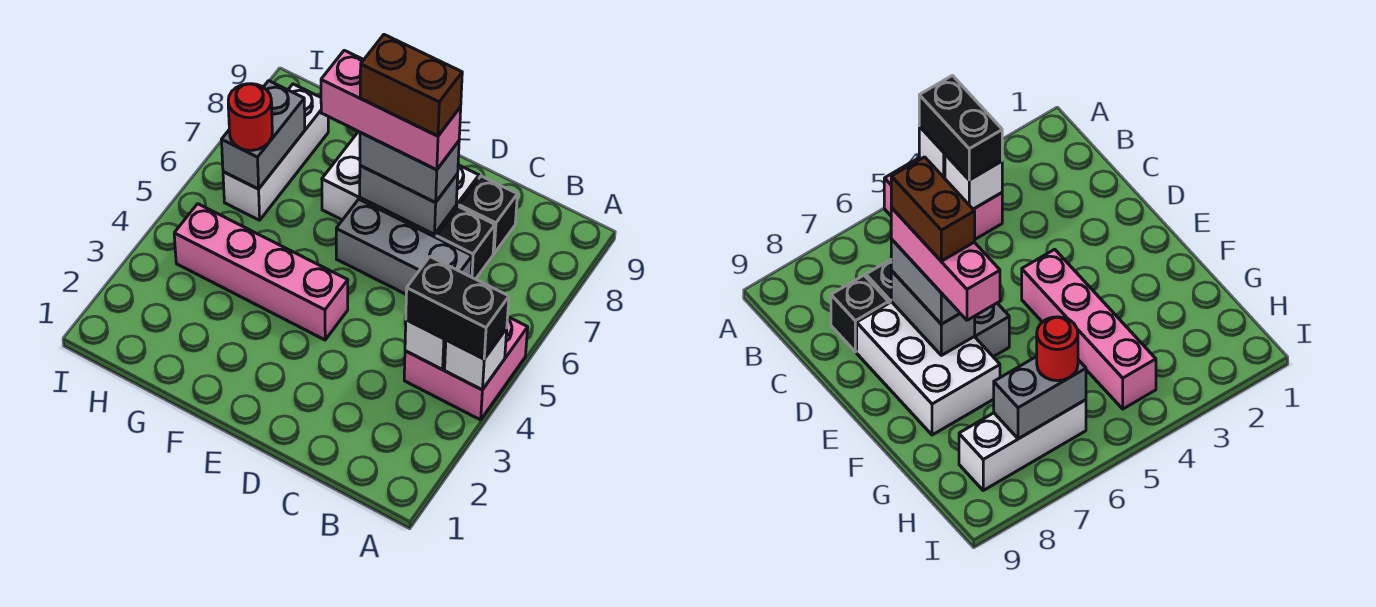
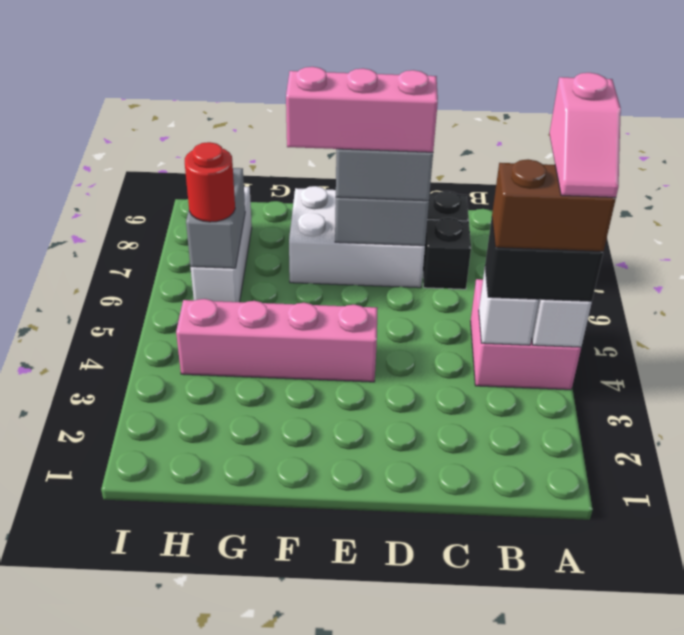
none -> pink 1x2 slope [549,73,621,197]
grey 1x3 brick [336,199,472,294] -> none
brown 1x2 brick [360,35,462,136] -> brown 1x2 brick moved to [492,159,616,252]

